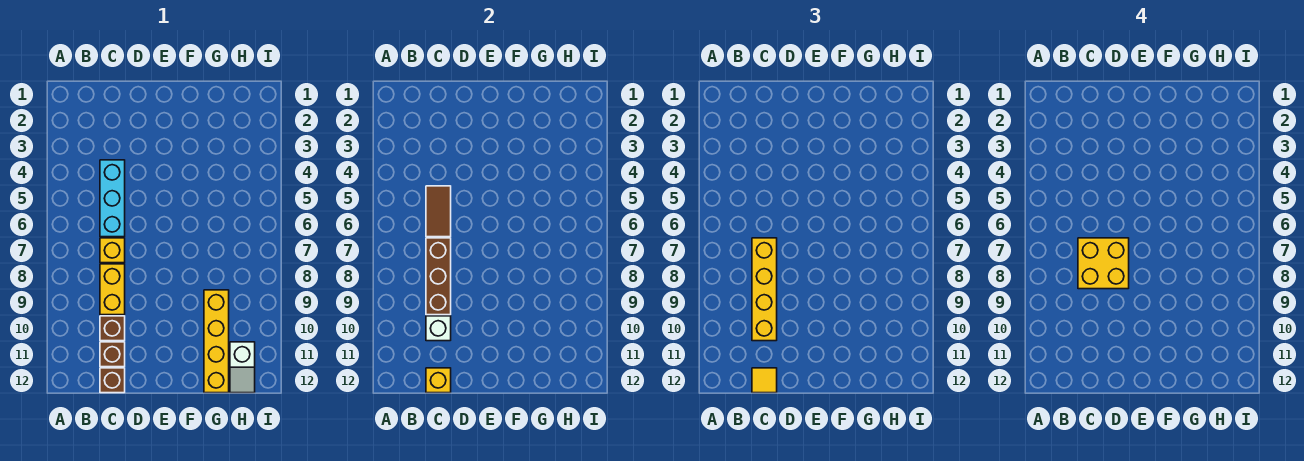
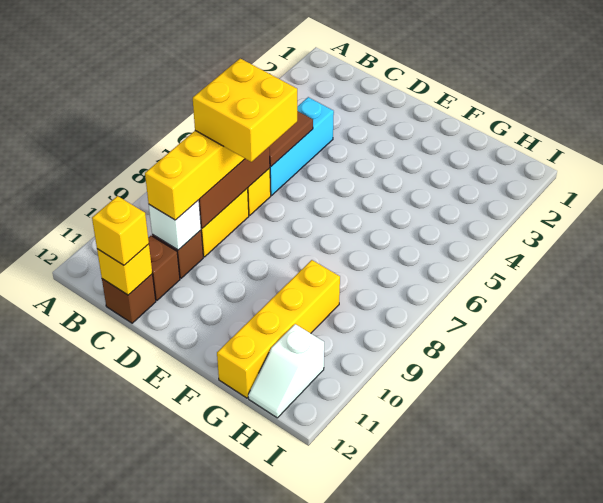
yellow 1x1 tile [752,368,777,393] -> yellow 1x1 brick [92,196,149,265]

